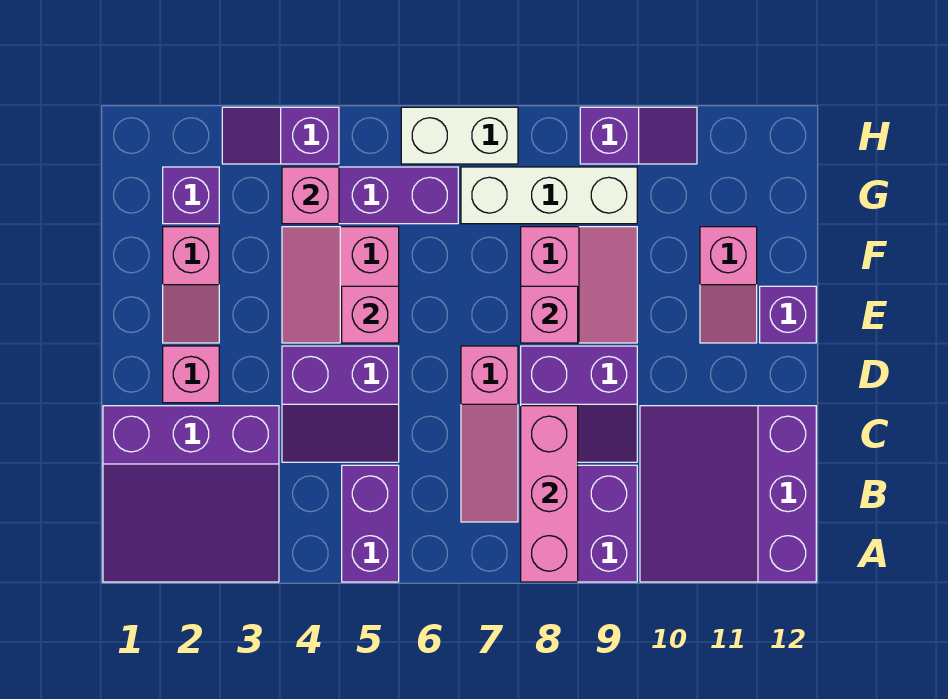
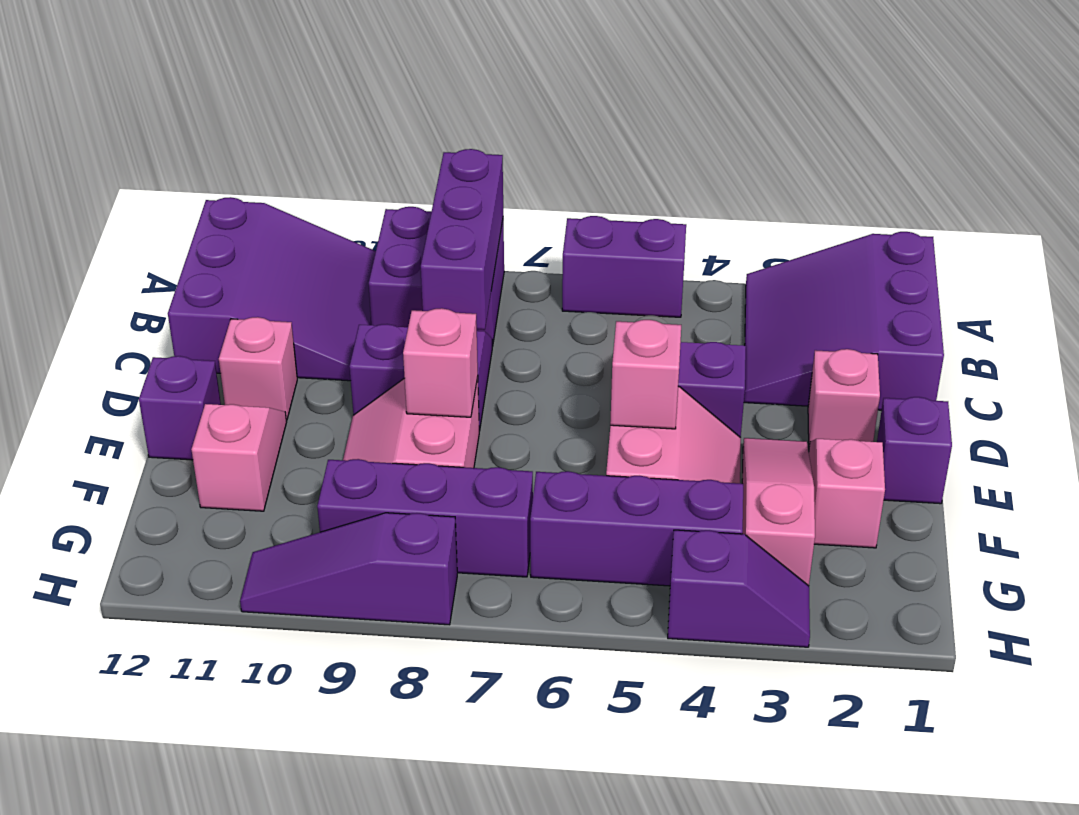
purple 3x3 slope [103,406,279,582] -> purple 3x3 slope turned to [744,232,944,410]
purple 1x2 brick [342,465,399,582] -> purple 1x2 brick turned to [562,216,686,317]
pink 1x3 brick [521,406,578,582] -> purple 1x3 brick [421,149,503,330]
pink 1x3 slope [461,346,518,522] -> pink 1x3 slope moved to [742,438,815,586]
purple 1x1 brick [163,167,219,224] -> purple 1x1 brick moved to [877,397,952,504]
pink 1x1 brick [282,167,339,224] -> pink 1x1 brick moved to [219,317,297,420]
white 1x3 brick [461,167,637,224] -> purple 1x3 brick [317,459,533,577]
white 1x2 brick [401,107,518,164] -> none
purple 1x2 slope [580,107,697,164] -> purple 1x3 slope [240,513,457,625]

